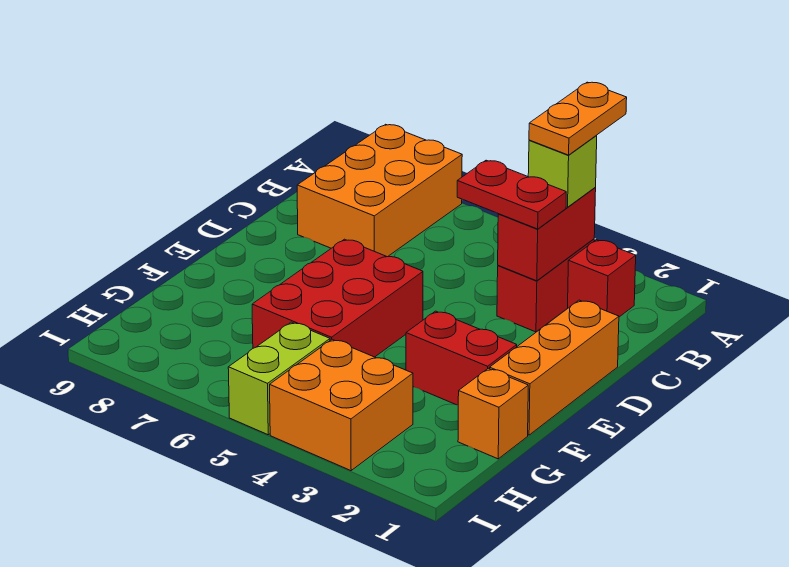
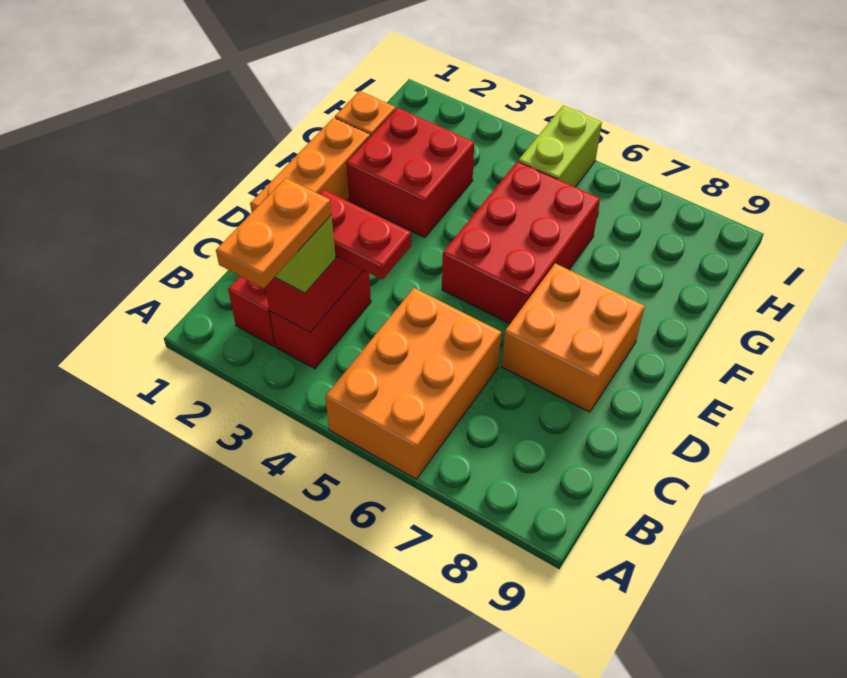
orange 2x3 brick [297,124,462,257] -> orange 2x3 brick moved to [325,288,501,479]
red 1x2 brick [406,311,517,405] -> red 2x2 brick [346,108,474,238]
orange 2x2 brick [270,339,413,471] -> orange 2x2 brick moved to [501,263,645,412]

